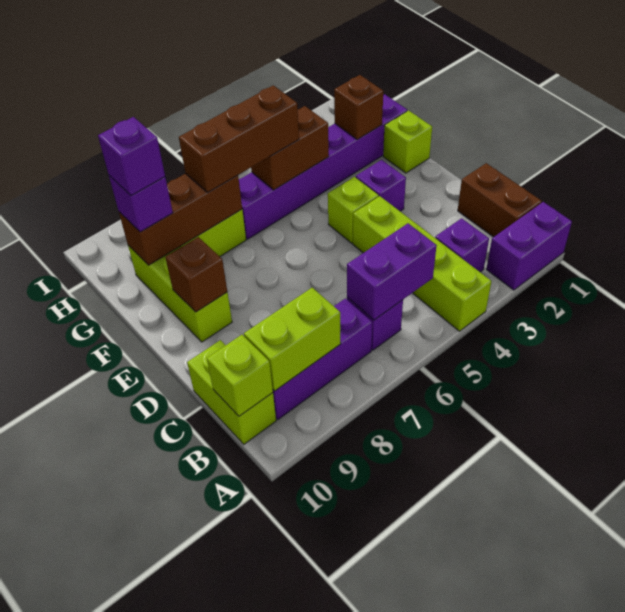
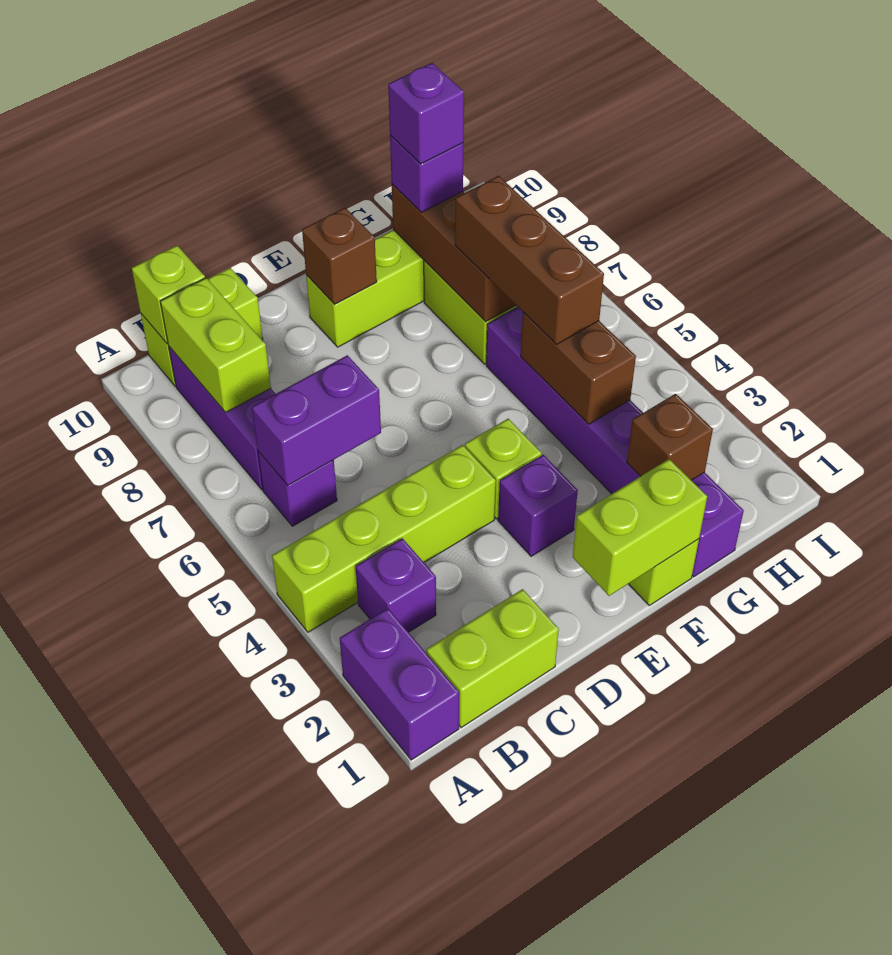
brown 1x2 brick [458,163,542,237] -> lime 1x2 brick [426,589,559,728]
purple 1x2 brick [347,223,437,320] -> purple 1x2 brick turned to [252,355,381,485]
none -> lime 1x2 brick [573,459,707,596]

